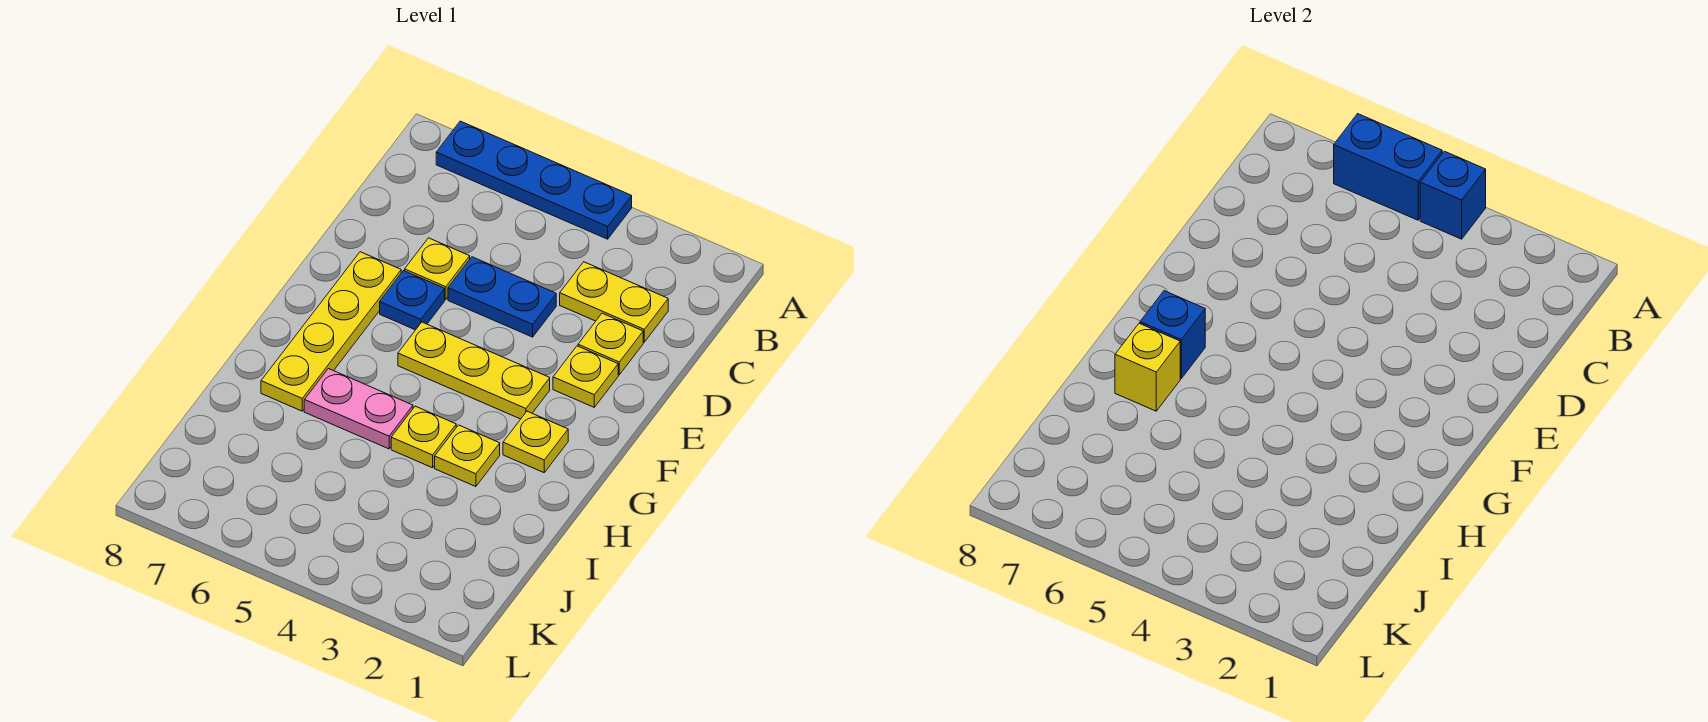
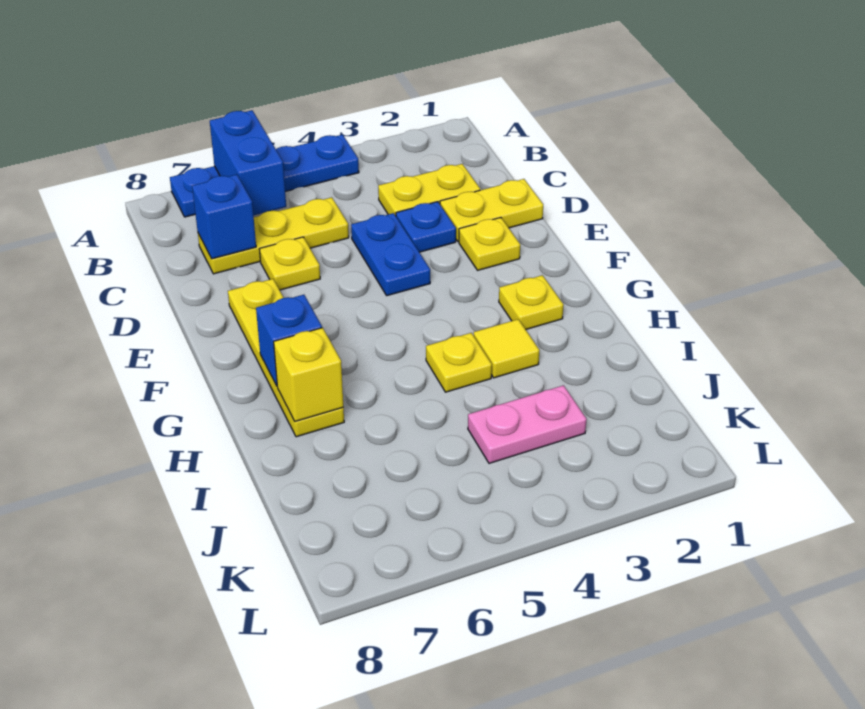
blue 1x1 brick [1420,151,1486,239] -> blue 1x1 brick moved to [192,175,256,259]
blue 1x2 brick [1334,114,1442,220] -> blue 1x2 brick turned to [210,110,286,216]
yellow 1x1 plate [578,313,643,375] -> yellow 1x2 plate [440,179,543,242]
blue 1x2 plate [448,257,556,337] -> blue 1x2 plate turned to [351,213,430,296]
blue 1x1 plate [380,271,445,330] -> blue 1x1 plate moved to [396,202,456,252]
yellow 1x3 plate [398,322,550,419] -> yellow 1x3 plate moved to [198,197,349,274]
yellow 1x1 plate [435,425,500,487] -> yellow 1x1 tile [474,319,539,378]
pink 1x2 plate [304,369,413,449] -> pink 1x2 plate moved to [468,385,587,463]

